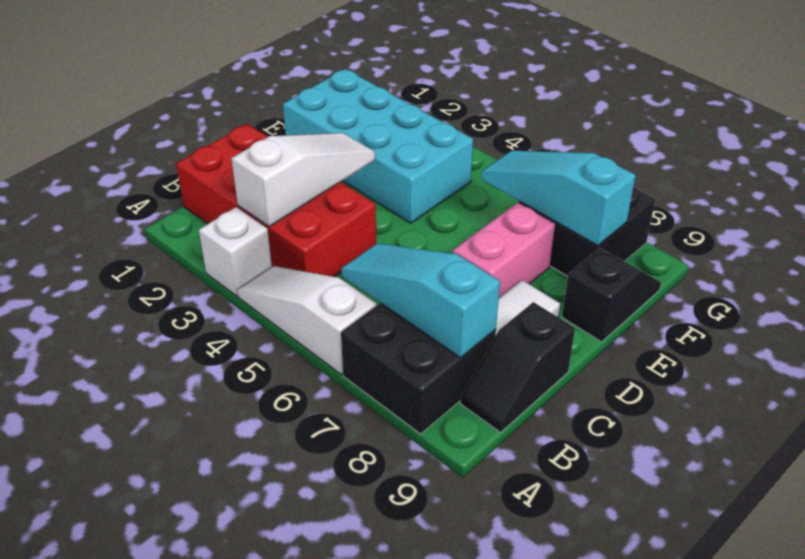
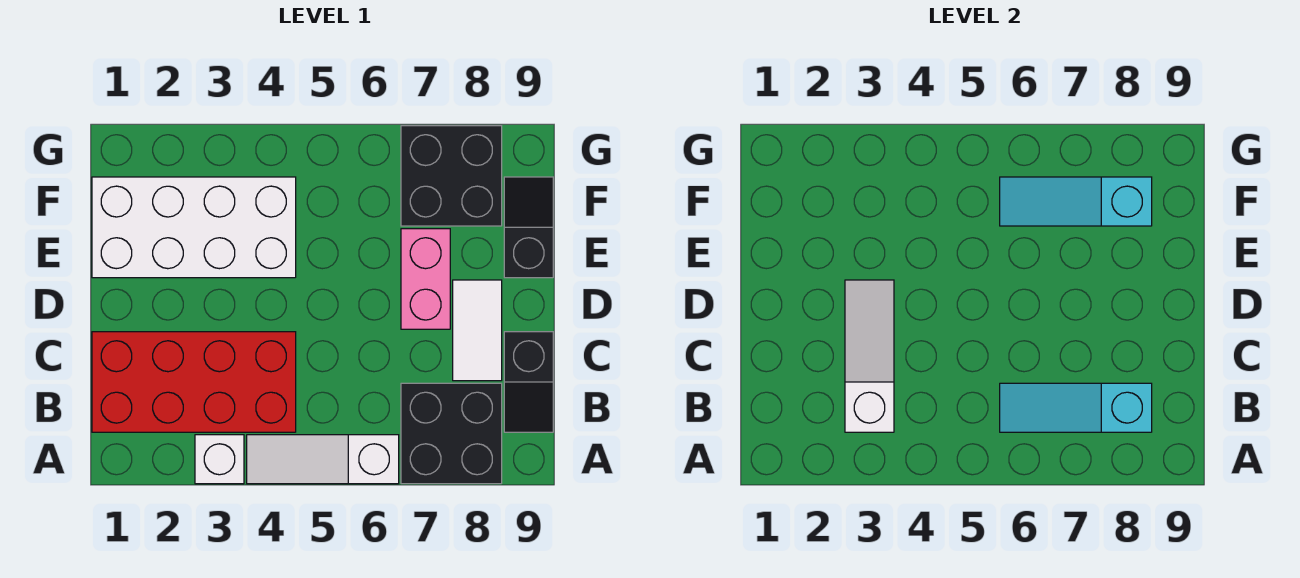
cyan 2x4 brick [283,69,473,223] -> white 2x4 brick [92,177,296,278]

